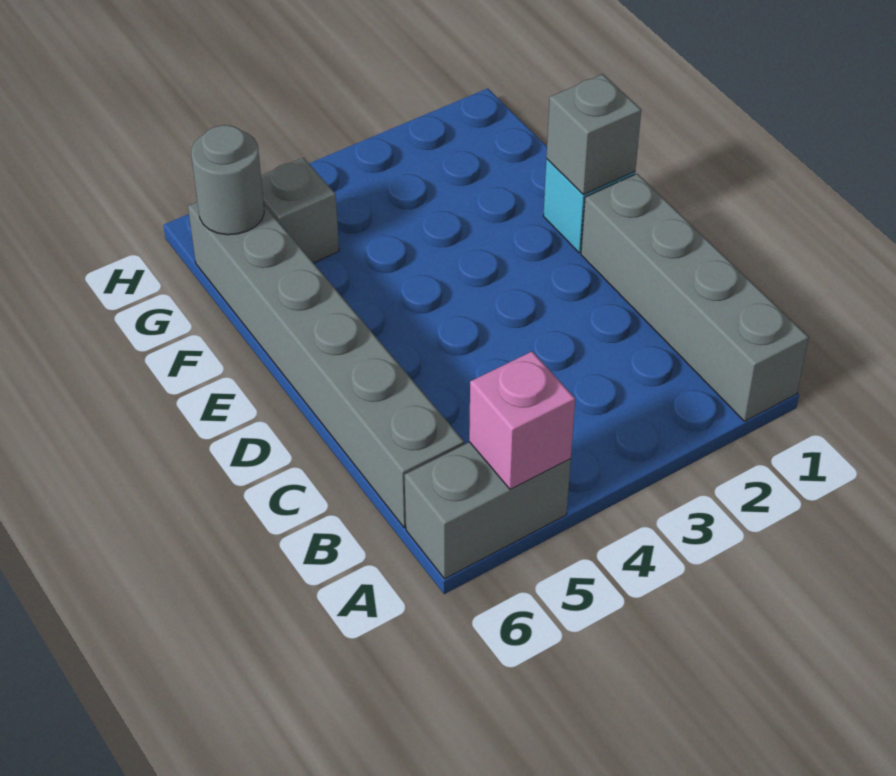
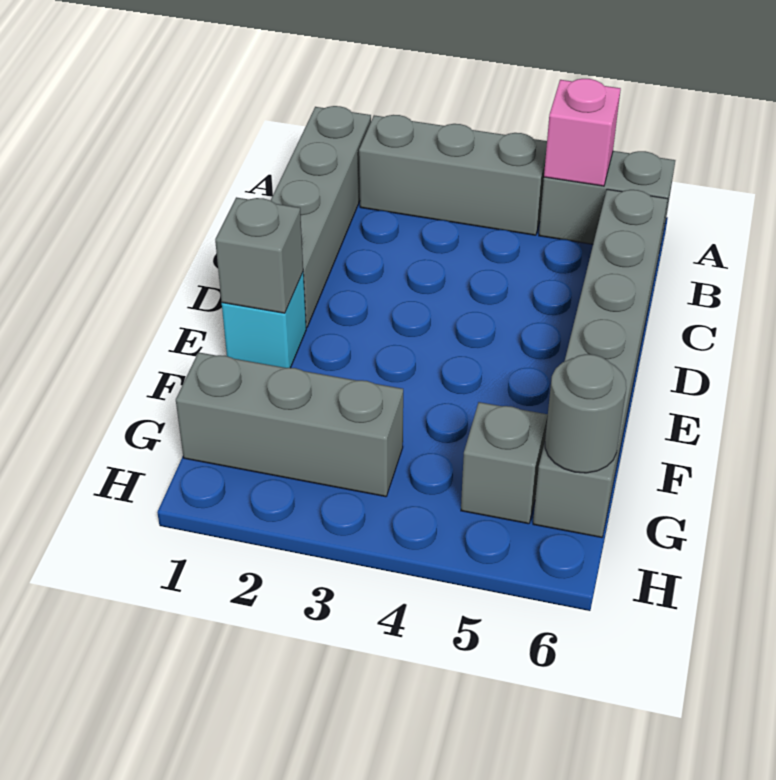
none -> grey 1x3 brick [359,115,547,235]
none -> grey 1x3 brick [176,352,403,497]

